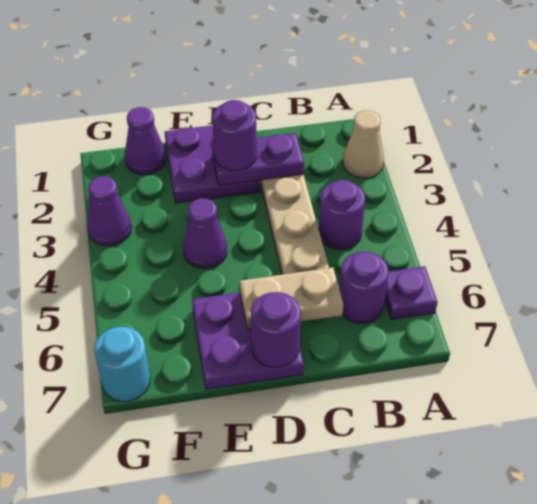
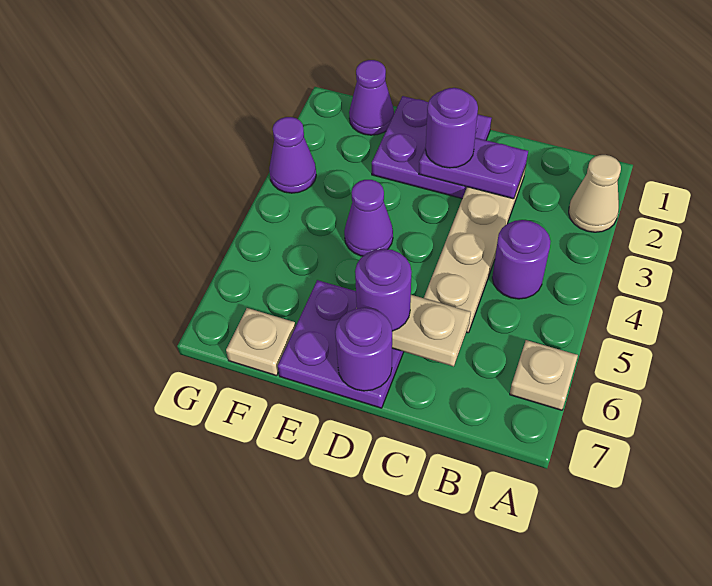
purple 1x1 plate [385,266,438,320] -> tan 1x1 plate [510,340,578,410]
purple 1x1 round brick [339,252,389,323] -> purple 1x1 round brick moved to [355,249,412,331]
none -> tan 1x1 plate [226,308,295,376]
cyan 1x1 round brick [94,327,150,401] -> none

